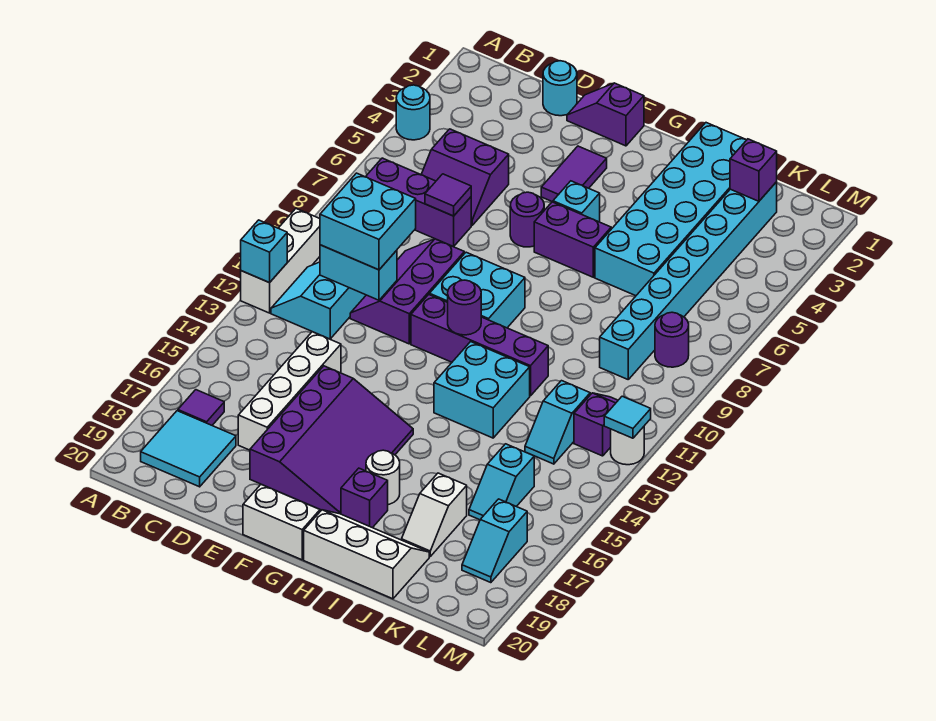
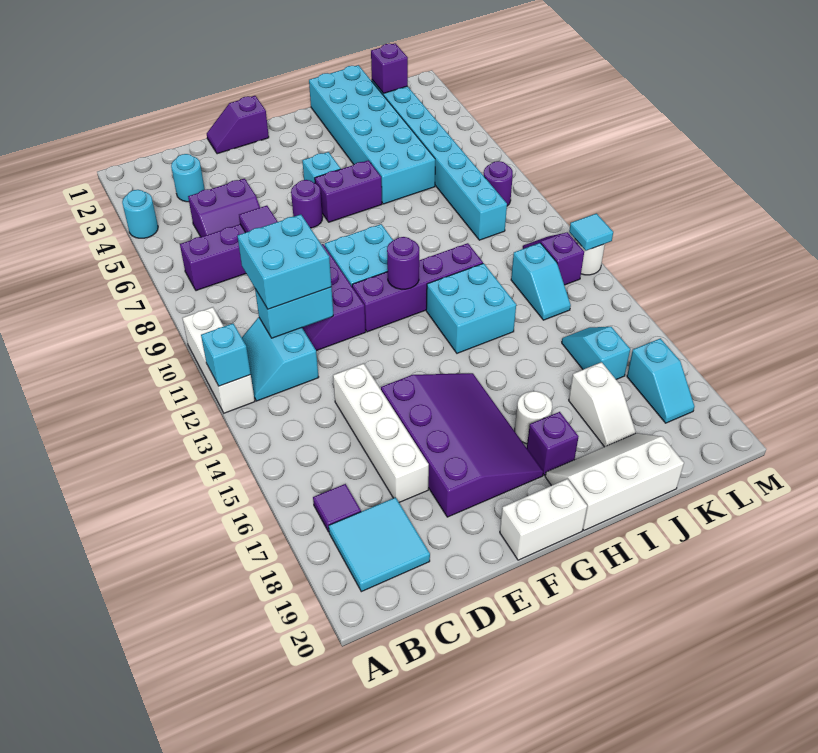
cyan 1x1 round brick [543,61,577,116] -> cyan 1x1 round brick moved to [171,154,205,202]
purple 1x2 tile [541,146,607,202] -> none
cyan 1x2 slope [469,444,534,520] -> cyan 1x2 slope turned to [562,327,630,379]

